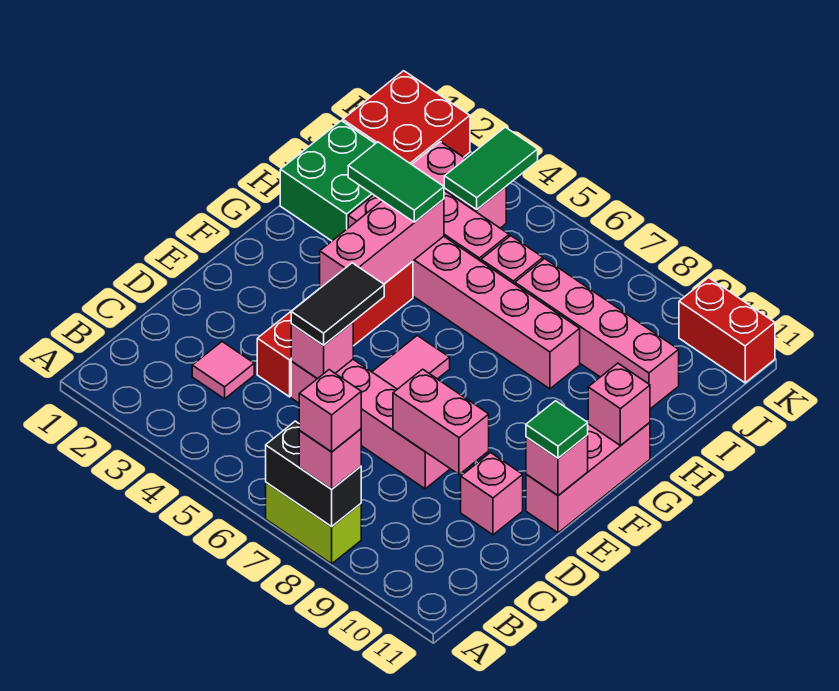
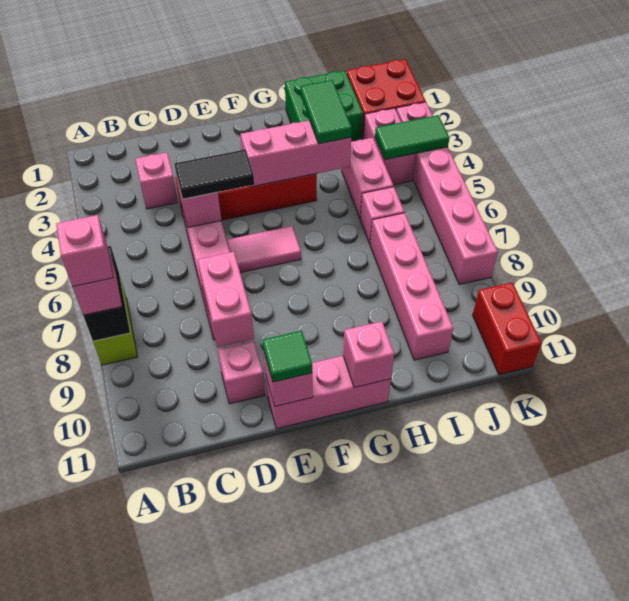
pink 1x1 tile [192,342,254,399] -> pink 1x1 brick [135,152,178,209]
pink 1x6 brick [348,195,580,389] -> pink 1x6 brick moved to [396,102,498,285]

